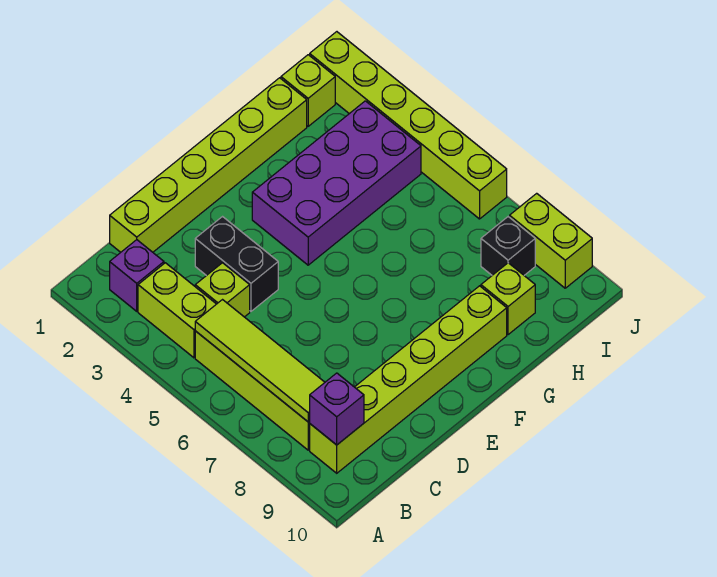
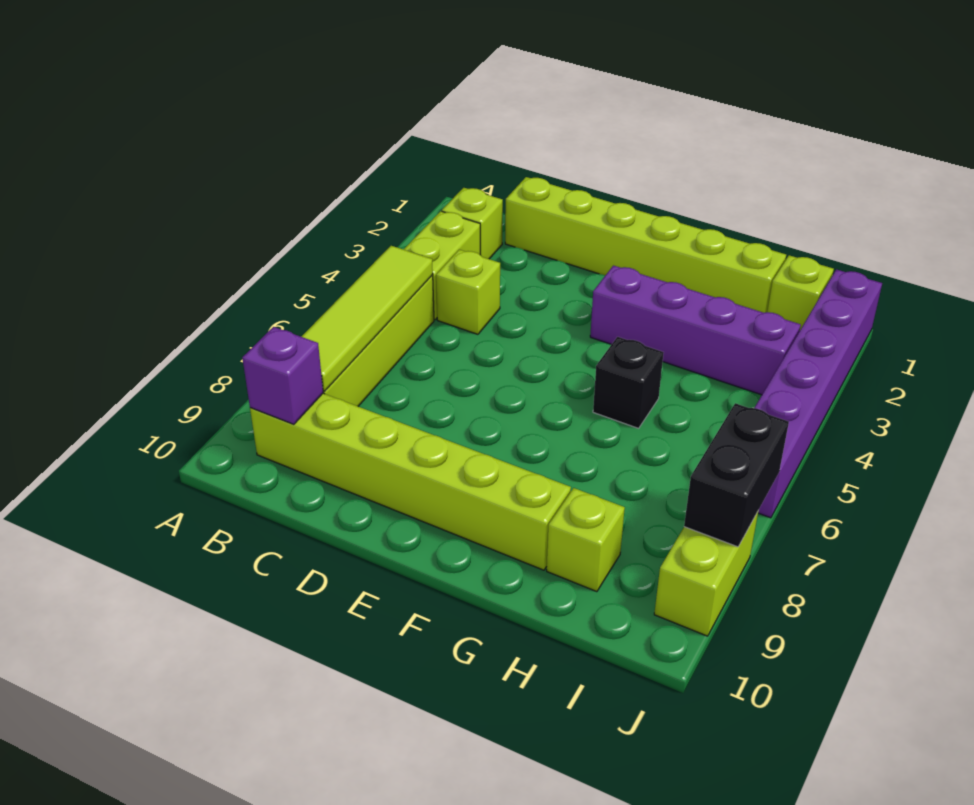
purple 1x1 brick [110,240,164,311] -> lime 1x1 brick [442,188,503,259]
black 1x2 brick [195,217,278,311] -> black 1x2 brick moved to [684,403,789,547]
purple 2x4 brick [252,101,421,265] -> purple 1x4 brick [590,266,801,395]
black 1x1 brick [481,217,535,275] -> black 1x1 brick moved to [593,337,664,428]
lime 1x6 brick [310,32,507,219] -> purple 1x6 brick [755,269,882,518]

